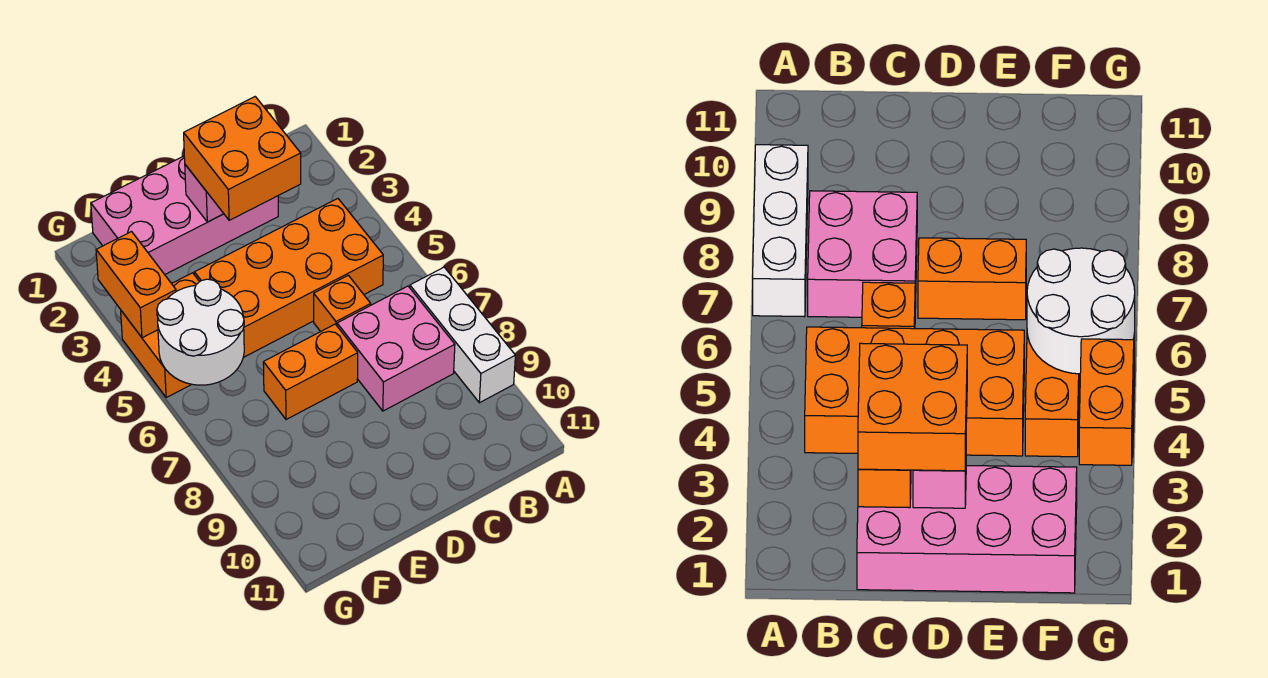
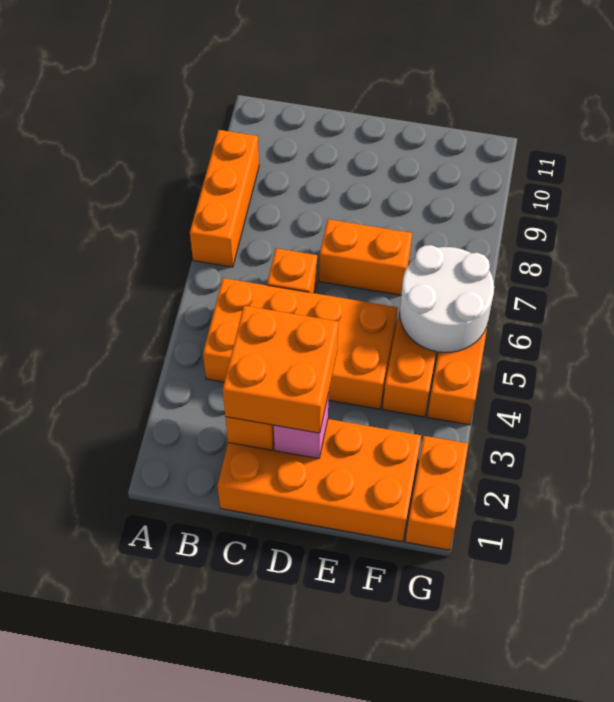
white 1x3 brick [410,267,515,403] -> orange 1x3 brick [190,130,259,267]
pink 2x2 brick [337,286,455,411] -> none
pink 2x4 brick [91,156,278,274] -> orange 2x4 brick [218,419,421,542]
orange 1x2 brick [96,232,176,338] -> orange 1x2 brick moved to [406,436,468,550]

